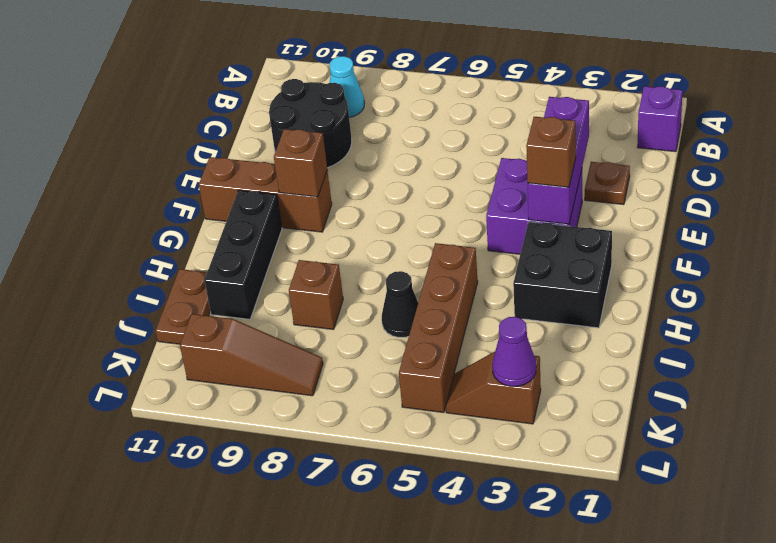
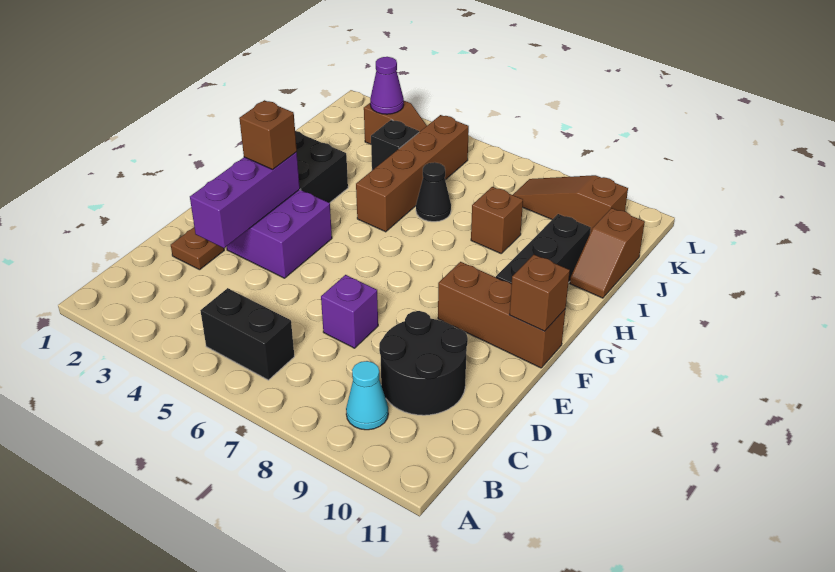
purple 1x1 brick [638,86,683,152] -> purple 1x1 brick moved to [321,275,378,348]
none -> black 1x2 brick [200,288,294,380]
brown 1x1 brick [274,129,327,197] -> brown 1x1 brick moved to [509,255,570,331]
brown 1x2 plate [156,269,210,344] -> brown 1x2 slope [570,208,645,298]
none -> black 1x1 brick [371,120,419,170]

